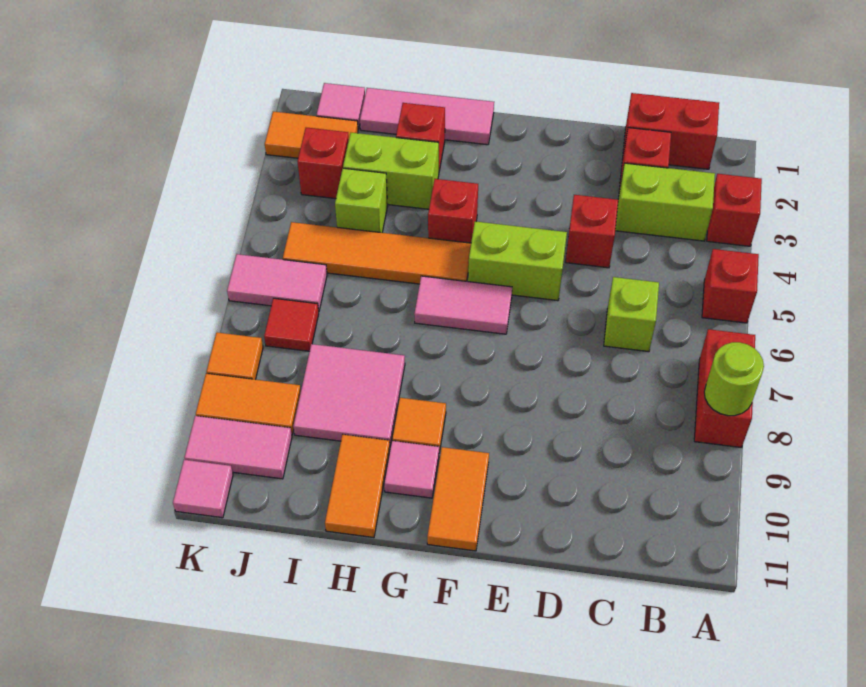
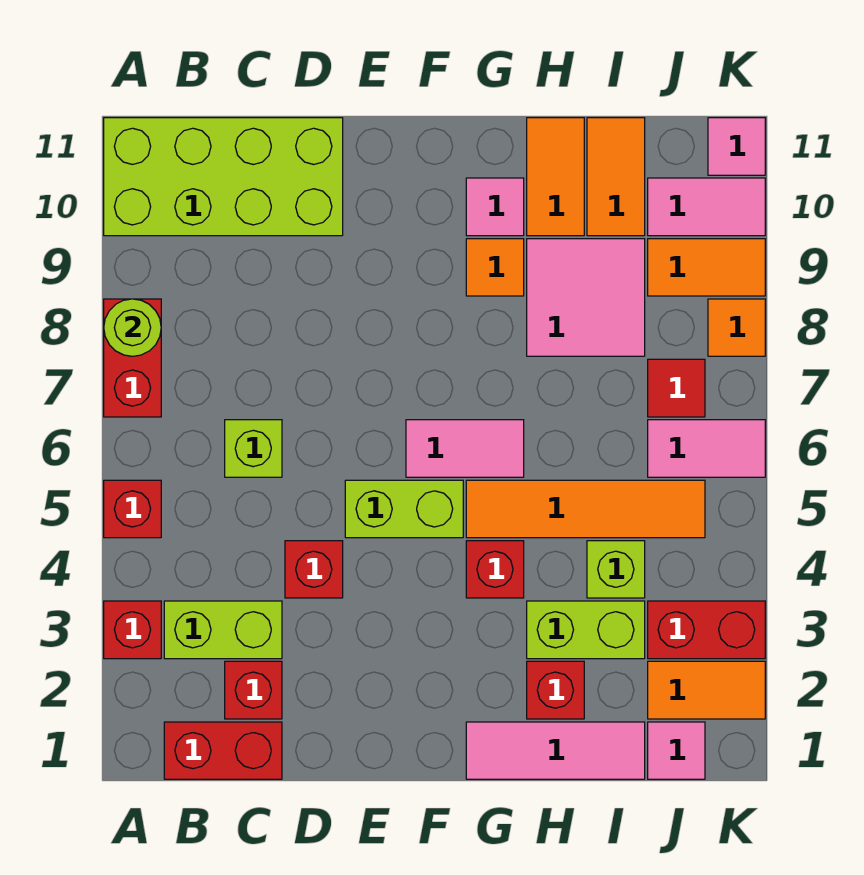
none -> lime 2x4 brick [104,118,343,236]
orange 1x2 tile [427,447,489,551] -> orange 1x2 tile moved to [587,118,645,236]
red 1x1 brick [297,128,349,199] -> red 1x2 brick [648,601,765,659]

